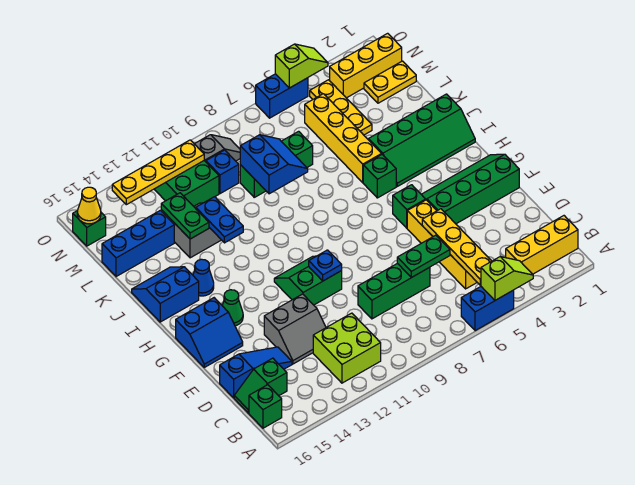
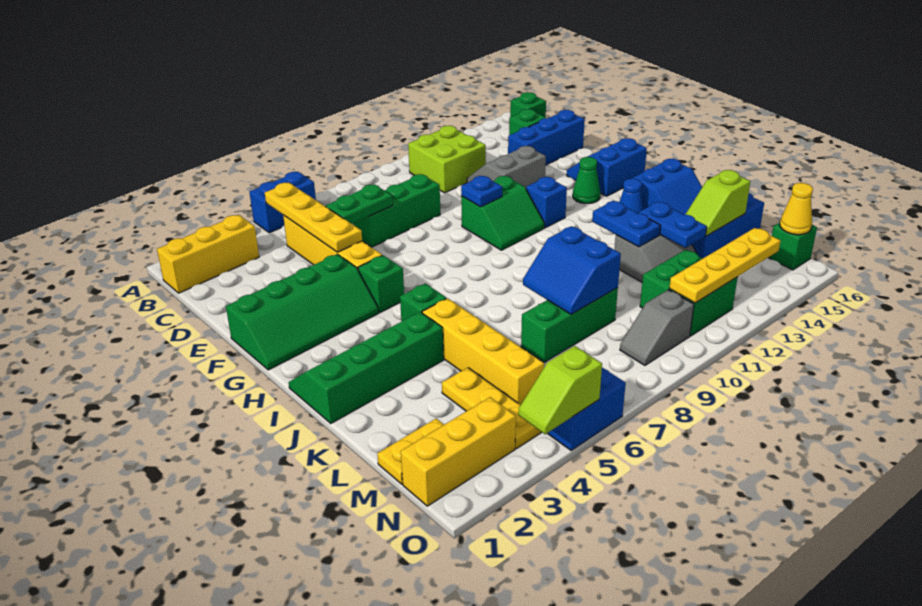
lime 1x2 slope [481,257,533,300] -> lime 1x2 slope moved to [685,170,751,236]
blue 1x3 slope [220,347,292,398] -> blue 1x3 brick [508,110,585,165]
green 1x2 plate [161,193,209,239] -> blue 1x2 plate [638,202,707,248]
blue 1x1 brick [206,150,239,194] -> blue 1x1 brick moved to [526,177,567,228]

